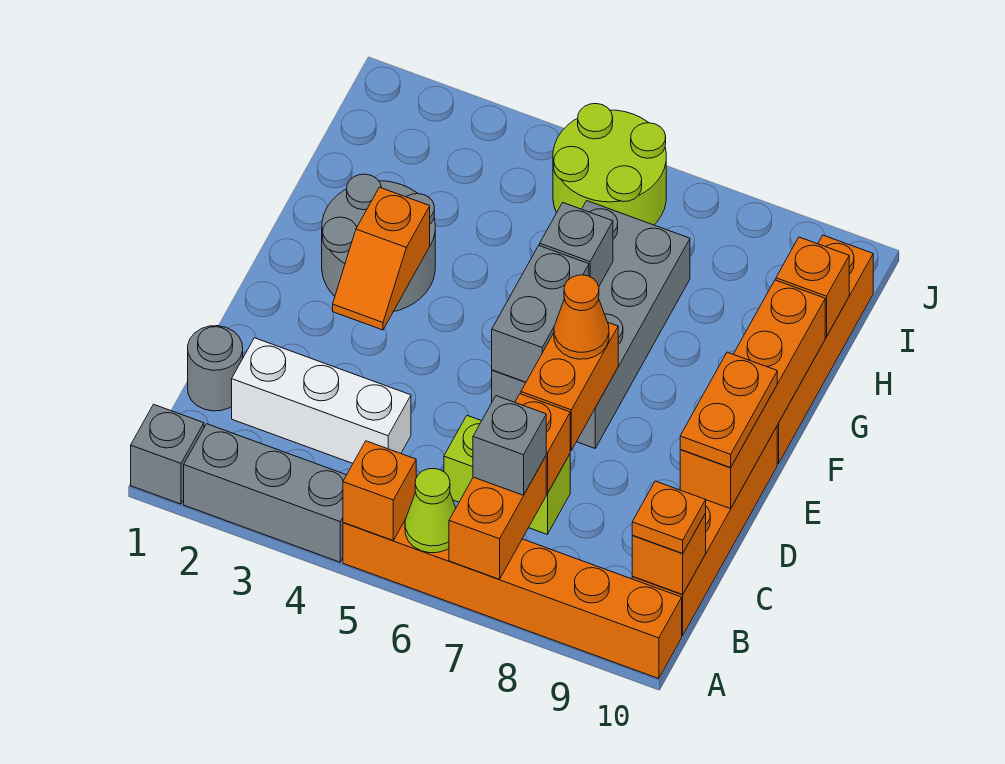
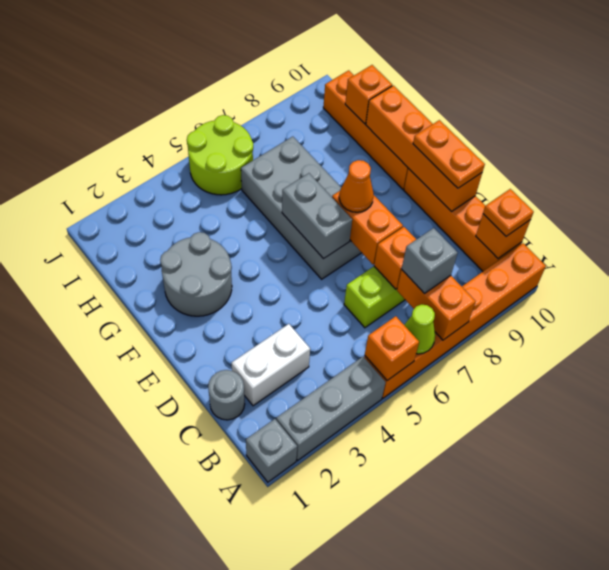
white 1x3 brick [232,338,411,463] -> white 1x2 brick [232,324,310,406]
orange 1x2 slope [333,187,430,330] -> none
grey 1x1 brick [540,203,613,286] -> none

